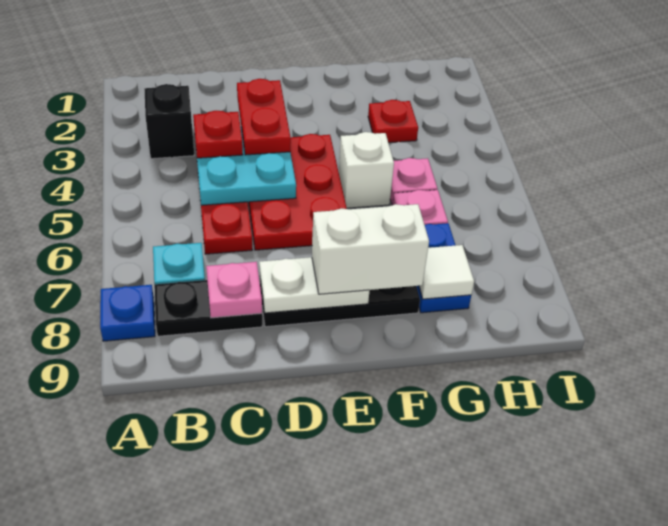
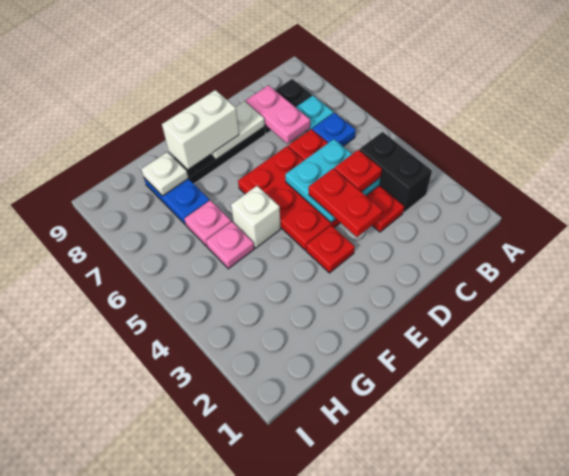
blue 1x1 plate [100,285,155,341] -> blue 1x1 plate moved to [312,113,356,146]
black 1x1 brick [144,84,194,159] -> black 1x2 brick [359,132,432,213]
pink 1x1 plate [206,262,262,318] -> pink 1x2 plate [246,85,310,144]
red 1x1 plate [368,100,418,143] -> red 1x1 plate moved to [306,225,355,273]
white 1x1 tile [419,245,474,299] -> white 1x1 plate [141,152,188,196]

